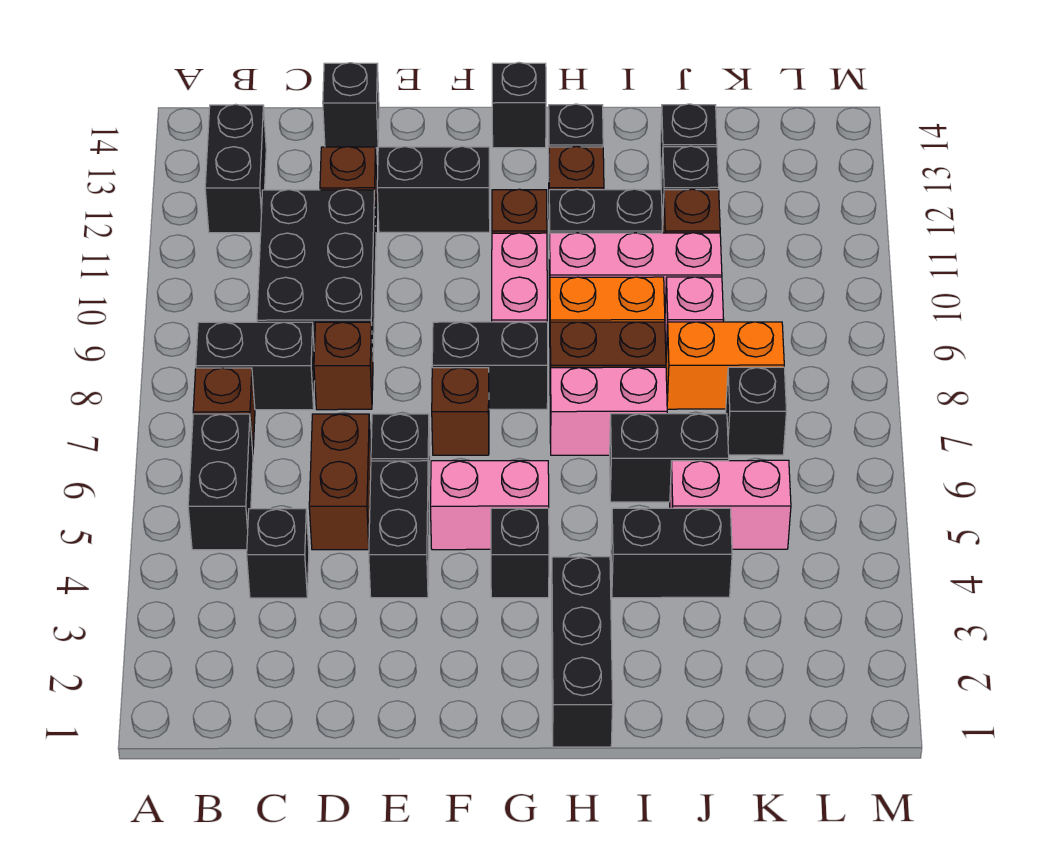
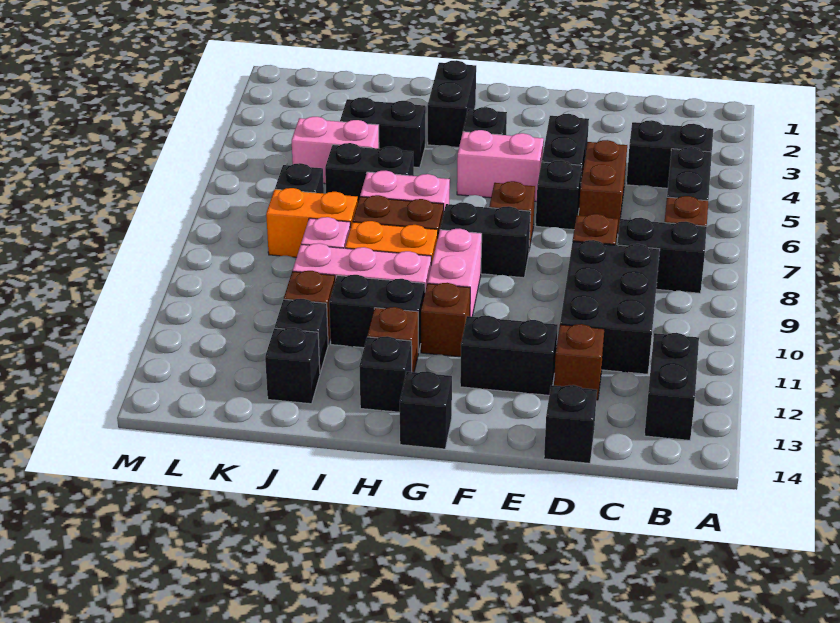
black 1x1 brick [247,509,309,598] -> black 1x2 brick [627,120,713,188]
black 1x3 brick [552,557,613,747] -> black 1x2 brick [428,60,476,147]

